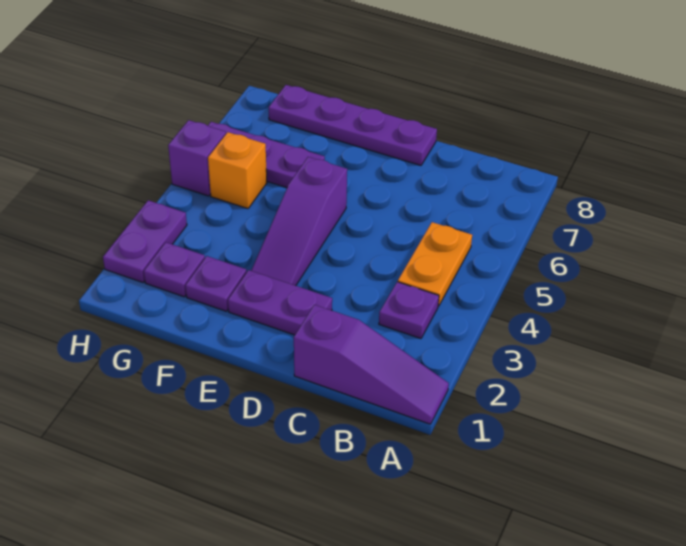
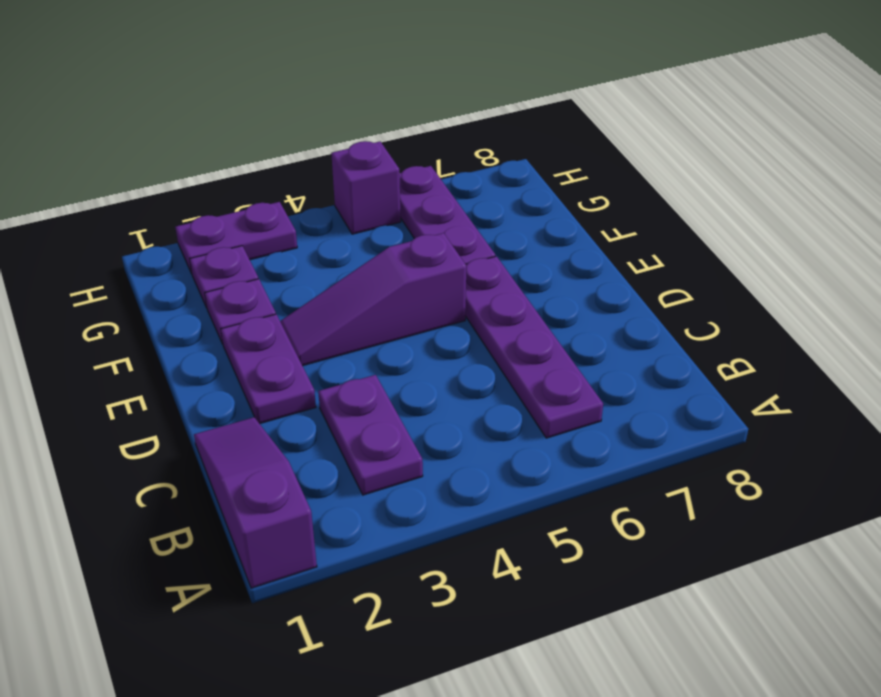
purple 1x3 slope [294,305,449,424] -> purple 1x3 slope turned to [194,417,317,588]
purple 1x1 plate [379,282,439,339] -> purple 1x2 plate [318,375,423,495]
orange 1x2 plate [398,222,472,306] -> none
purple 1x4 plate [268,85,437,165] -> purple 1x4 plate moved to [466,256,603,438]
orange 1x1 brick [208,132,267,209] -> none

